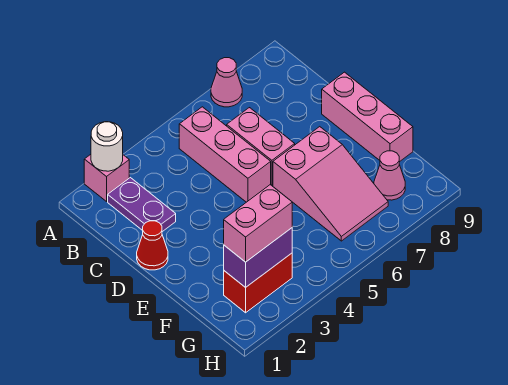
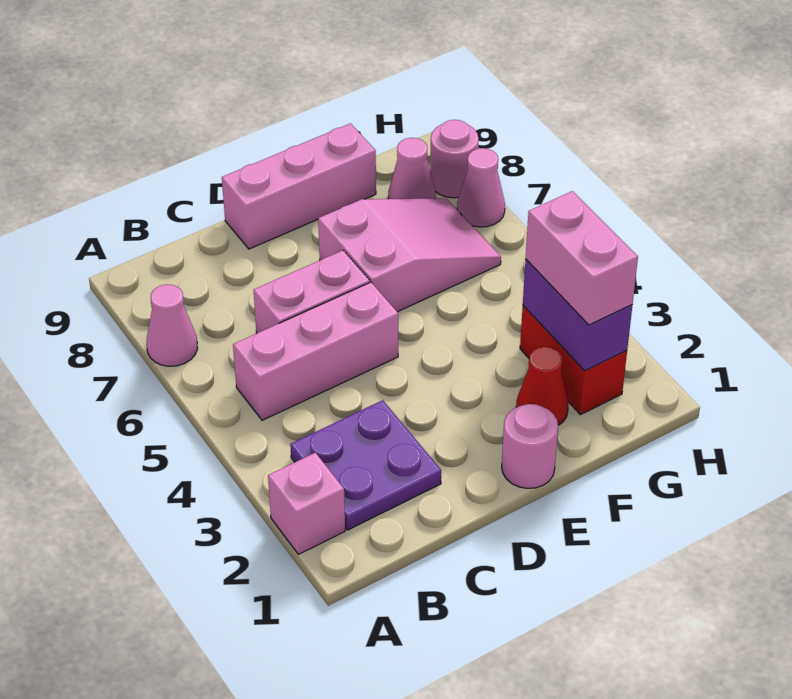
white 1x1 round brick [91,122,123,171] -> none
purple 1x2 plate [108,178,176,232] -> purple 2x2 plate [290,400,441,530]
red 1x1 cone [137,221,168,270] -> red 1x1 cone moved to [516,346,568,425]
none -> pink 1x1 round brick [502,404,558,488]
none -> pink 1x1 cone [457,148,505,227]
none -> pink 1x1 round brick [430,120,479,198]

